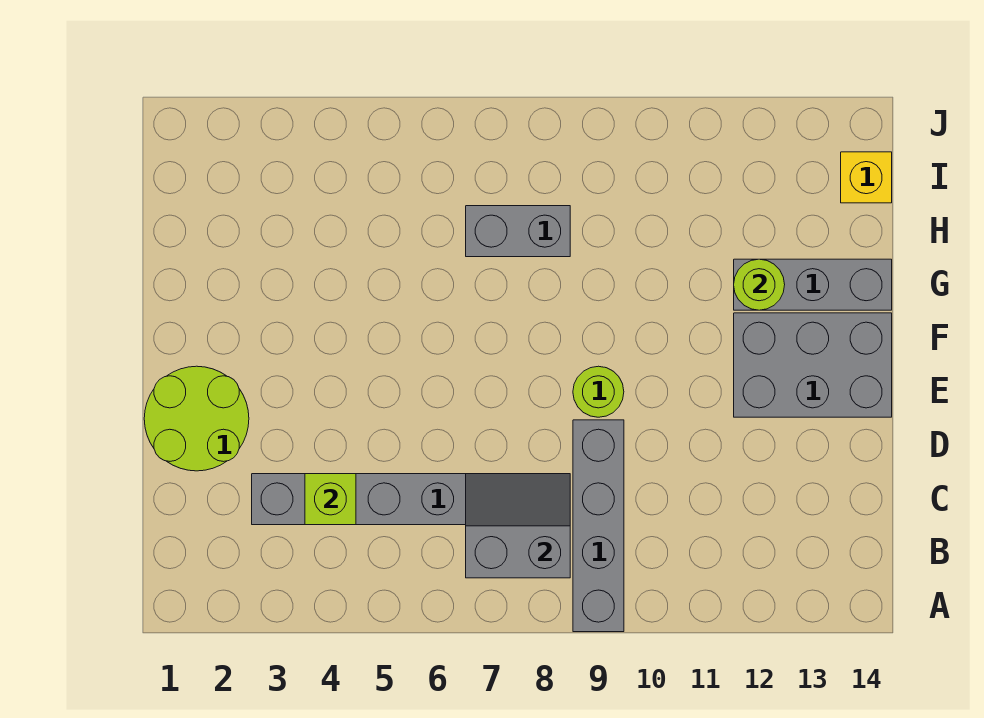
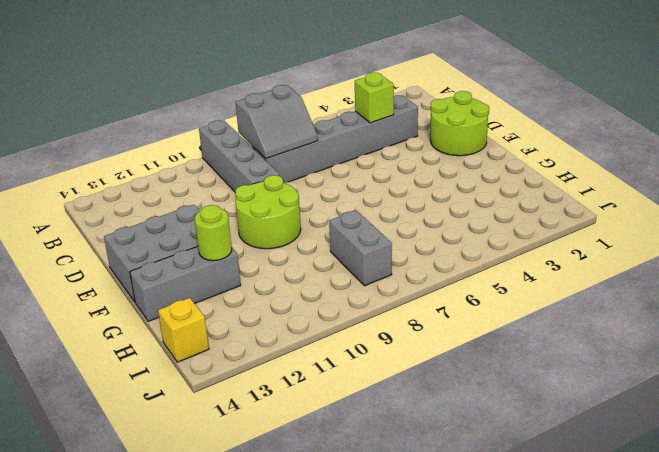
lime 1x1 round brick [573,366,624,417] -> lime 2x2 round brick [235,175,301,249]
grey 1x2 brick [466,206,570,257] -> grey 1x2 brick turned to [329,210,392,286]

